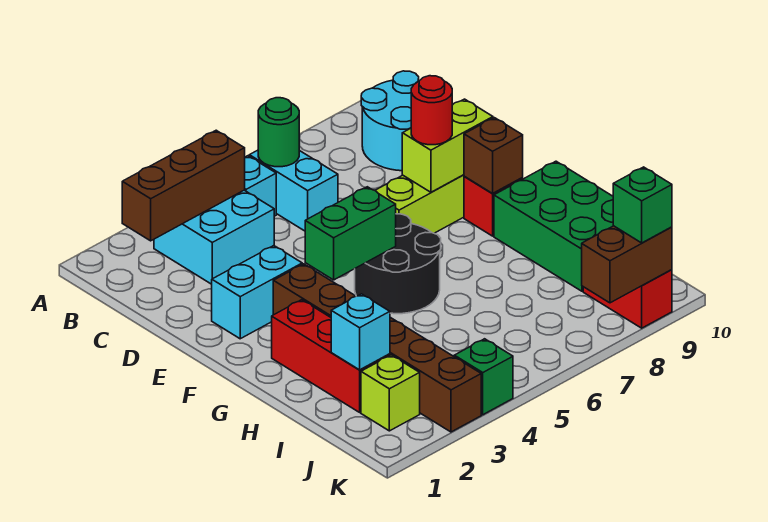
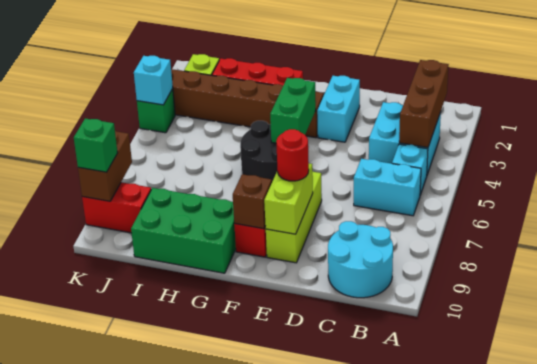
green 1x1 round brick [258,98,299,167] -> none
cyan 1x1 brick [331,294,390,370] -> cyan 1x1 brick moved to [134,56,173,105]

